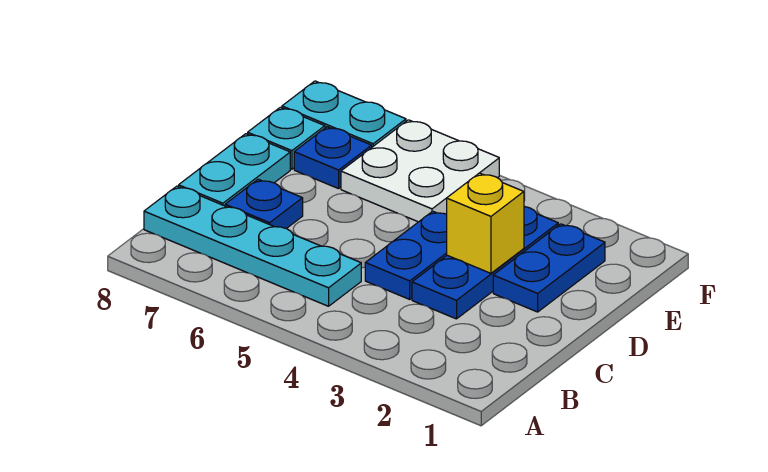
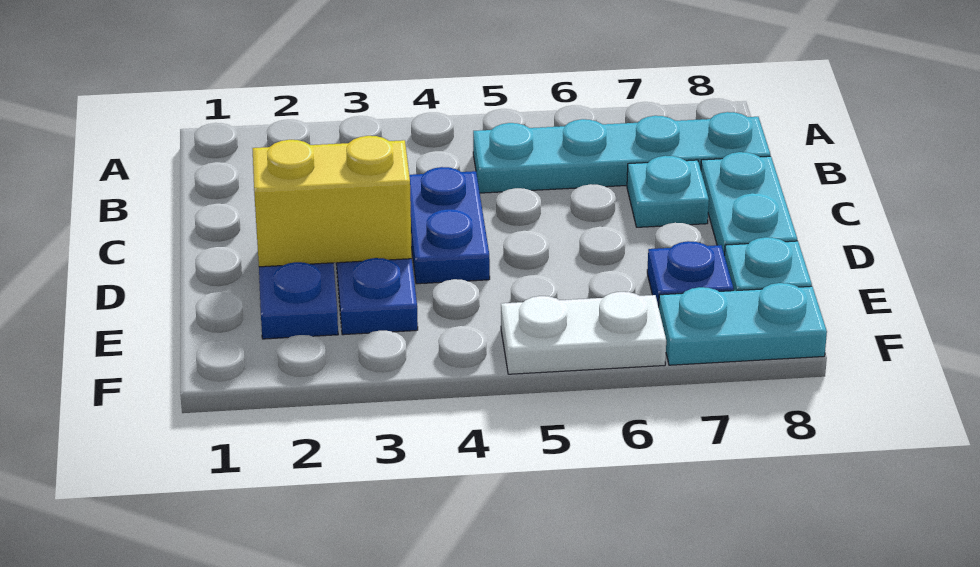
blue 1x1 plate [225,179,303,229] -> cyan 1x1 plate [627,156,709,227]
yellow 1x1 brick [447,173,524,273] -> yellow 1x2 brick [252,136,412,267]
white 2x2 plate [341,120,499,222] -> white 1x2 plate [501,292,666,374]

